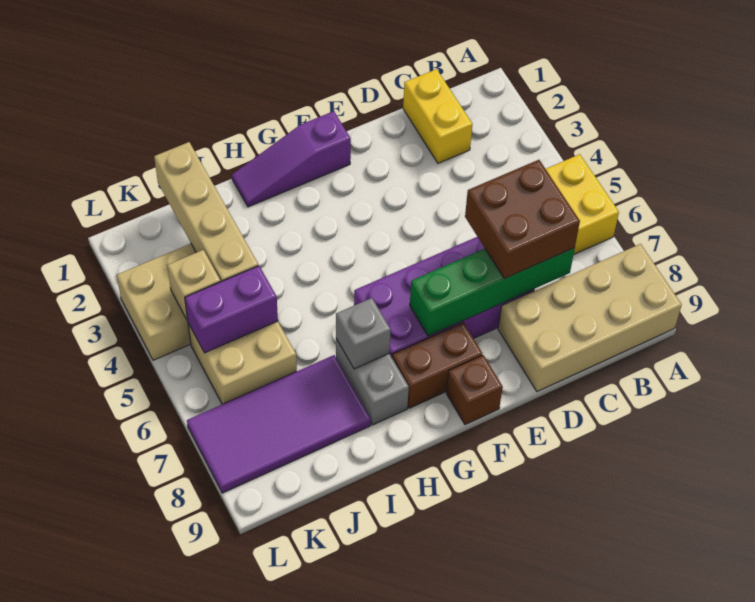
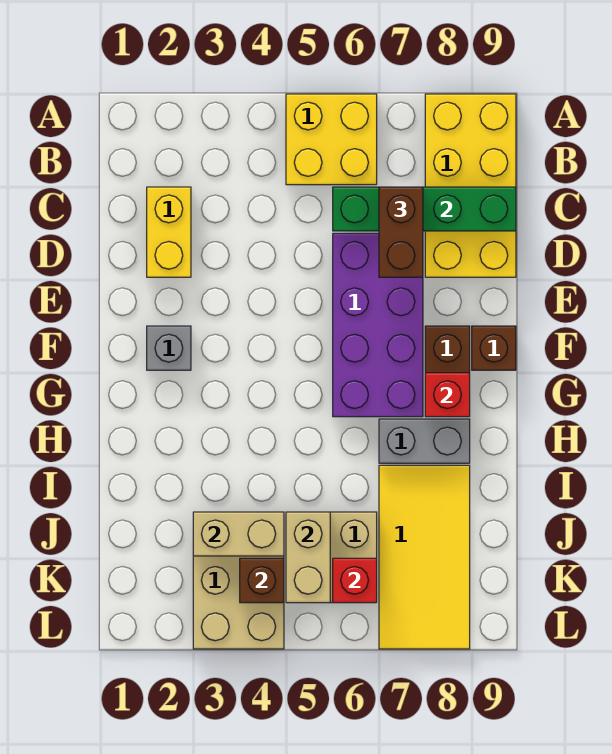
tan 2x4 brick [498,244,682,391] -> yellow 2x4 brick [425,94,516,277]
yellow 1x2 brick [403,69,473,163] -> yellow 1x2 brick turned to [147,187,191,277]
brown 2x2 brick [465,160,580,279] -> brown 1x2 brick [379,187,423,277]
green 1x4 brick [410,248,575,336] -> green 1x4 brick turned to [333,187,516,231]
purple 1x3 slope [232,111,351,207] -> none
none -> red 1x1 brick [425,373,470,417]
grey 1x1 brick [336,298,391,369] -> grey 1x1 brick moved to [147,326,191,370]
purple 2x4 tile [187,355,371,493] -> yellow 2x4 tile [379,465,470,649]
tan 1x4 brick [154,142,259,282] -> tan 1x2 brick [193,512,284,556]
purple 1x2 brick [185,266,278,353] -> tan 1x2 brick [286,512,330,603]
tan 1x1 brick [167,250,221,320] -> brown 1x1 brick [240,558,284,603]
none -> red 1x1 brick [333,558,377,603]

